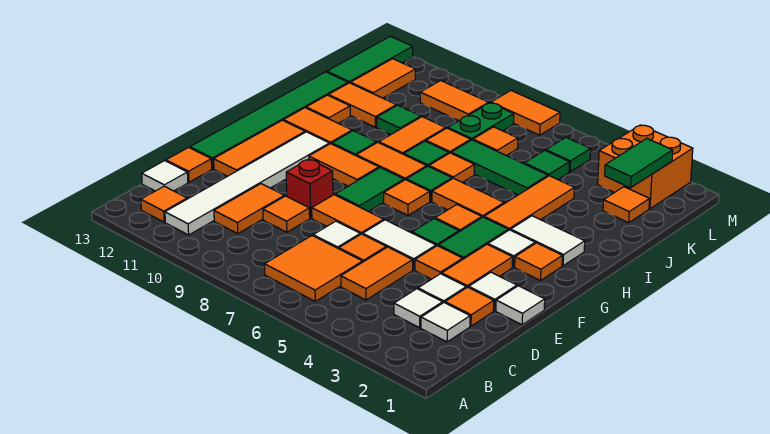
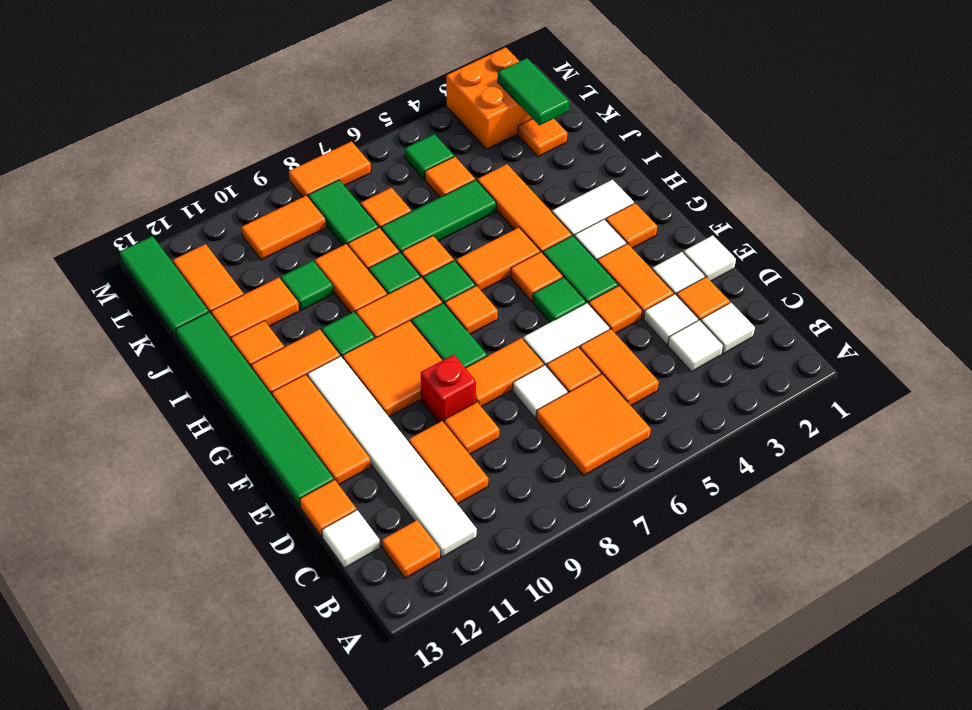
orange 1x2 tile [309,144,379,186] -> orange 2x2 tile [343,321,442,417]
green 1x1 tile [524,150,569,179] -> orange 1x1 tile [425,157,475,197]
green 1x2 plate [448,103,514,140] -> green 1x2 tile [308,180,379,245]

